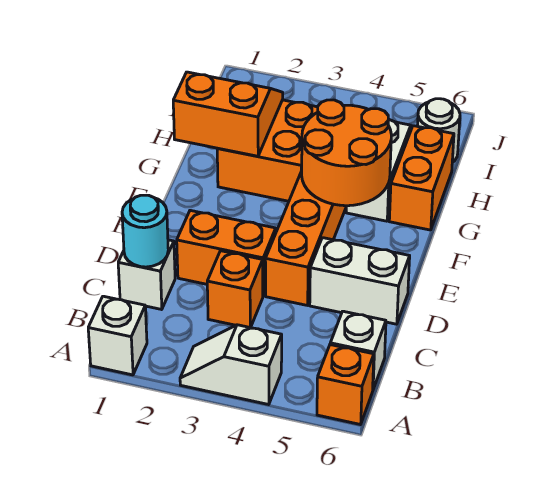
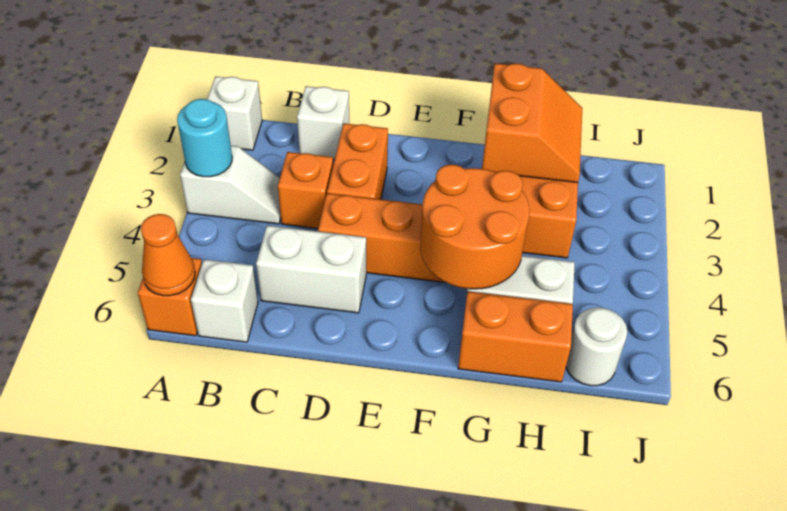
white 1x2 slope [180,325,282,405] -> white 1x2 slope turned to [180,146,281,224]
none -> orange 1x1 cone [141,214,195,296]
cyan 1x1 round brick [122,195,168,267] -> cyan 1x1 round brick moved to [177,99,232,177]
white 1x2 brick [310,238,410,324] -> white 1x2 brick turned to [256,225,366,313]

